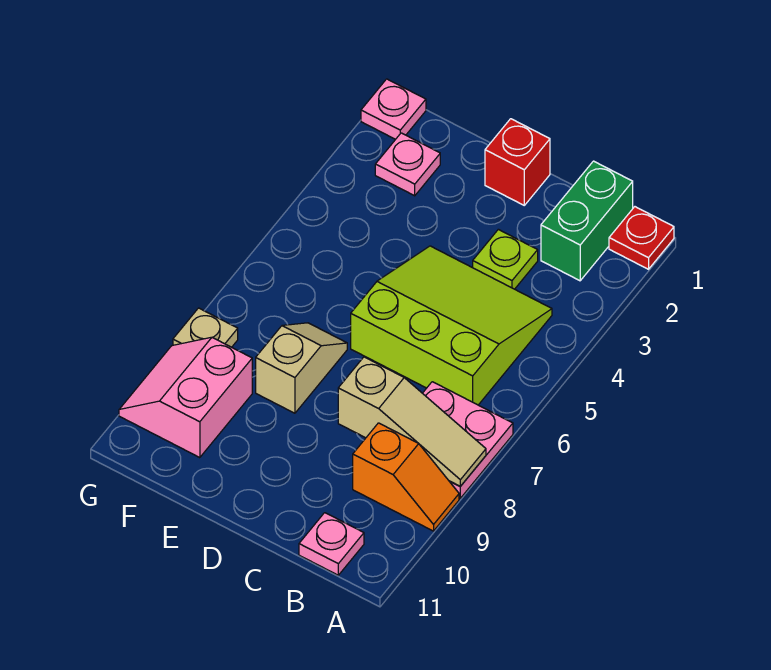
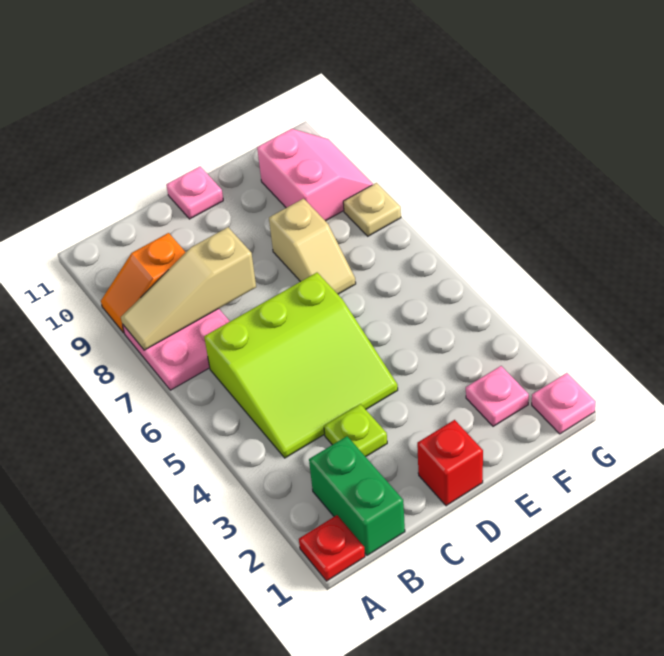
pink 1x1 plate [299,513,364,575] -> pink 1x1 plate moved to [166,167,223,219]

